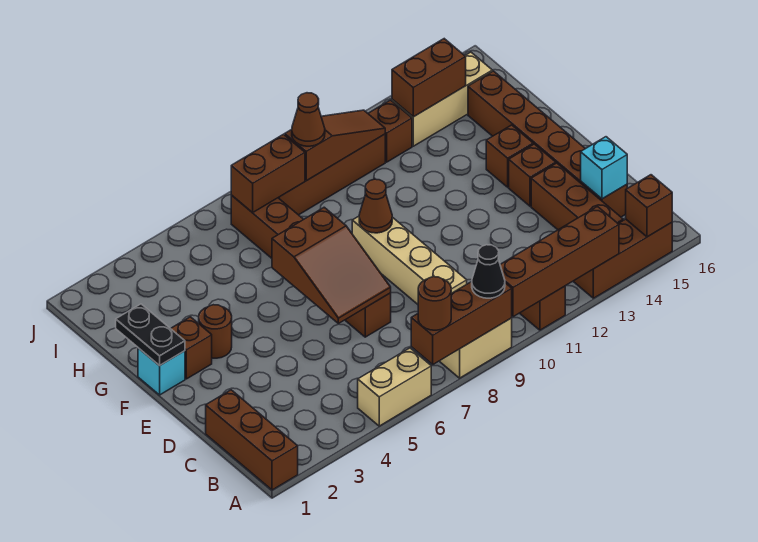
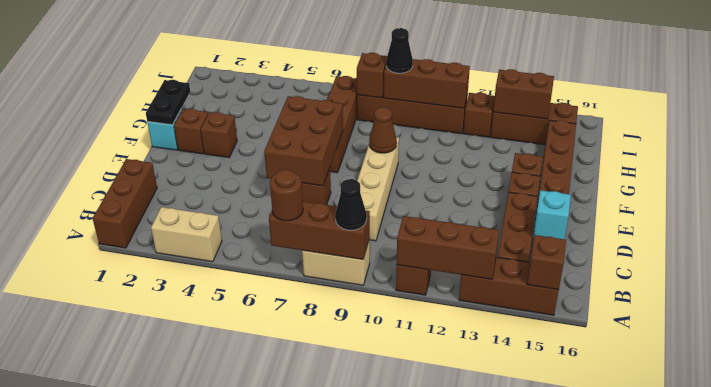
tan 1x2 brick [358,348,431,426] -> tan 1x2 brick moved to [151,207,222,262]
brown 1x4 brick [500,207,619,317] -> brown 1x3 brick [397,216,499,279]
brown 2x3 slope [272,207,391,324] -> brown 2x3 brick [264,96,343,186]
brown 1x1 round brick [199,305,232,358] -> brown 1x1 brick [201,112,237,157]
brown 1x2 brick [231,134,305,213] -> brown 1x1 brick [357,53,387,98]
brown 1x3 slope [285,110,385,181] -> brown 1x3 brick [384,59,470,108]
brown 1x1 cone [292,93,325,146] -> black 1x1 cone [386,28,413,73]
tan 1x3 brick [392,52,492,146] -> brown 1x3 brick [491,103,578,145]

